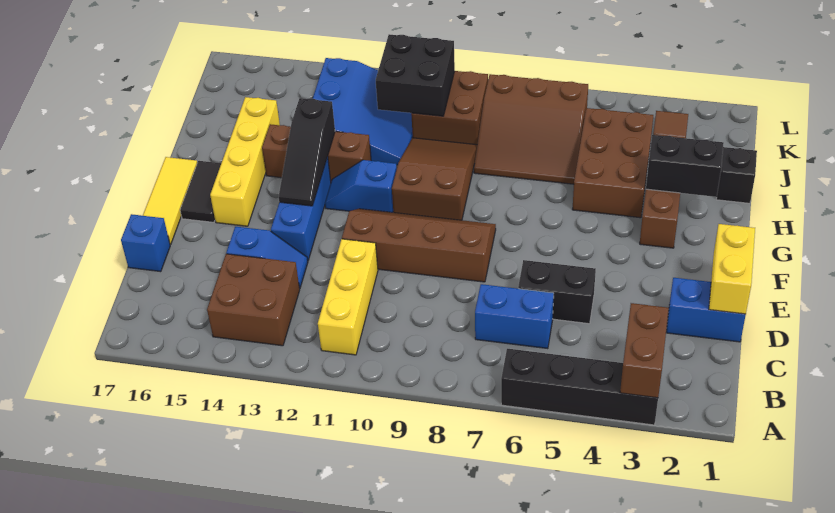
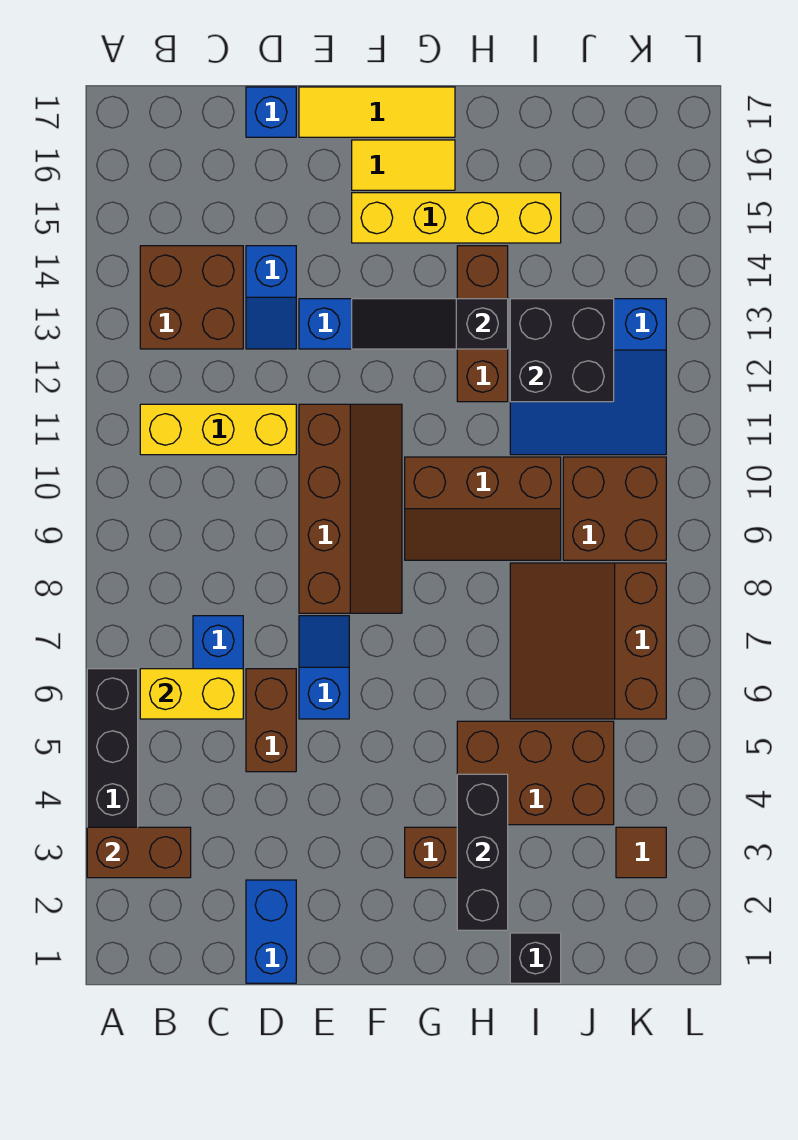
yellow 1x2 brick [709,224,755,314] -> yellow 1x2 brick moved to [140,669,243,719]
black 1x2 brick [518,260,596,324] -> brown 1x2 brick [246,669,296,772]
black 1x2 tile [180,161,221,222] -> yellow 1x2 tile [352,140,455,190]
brown 2x3 slope [392,138,477,220] -> brown 2x3 slope turned to [405,457,561,560]
blue 1x2 slope [325,160,397,212] -> blue 1x2 slope moved to [299,616,349,719]
black 1x2 brick [646,135,724,197] -> black 1x3 brick [457,774,508,930]
black 2x2 brick [376,34,455,116] -> black 2x2 brick moved to [510,299,614,402]

